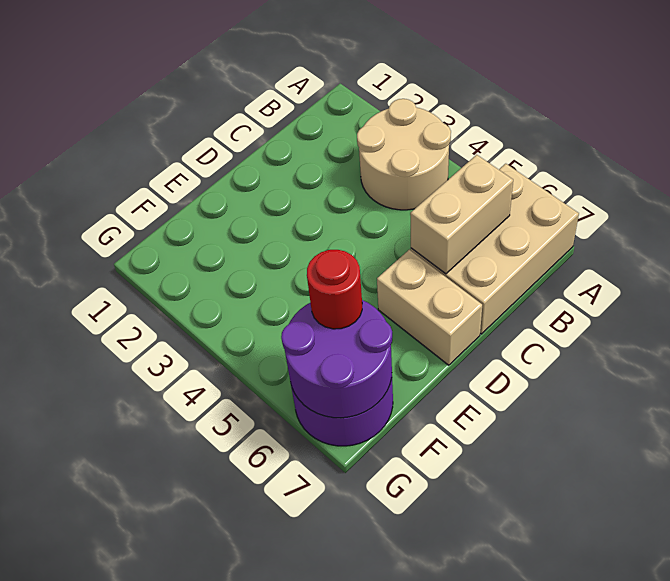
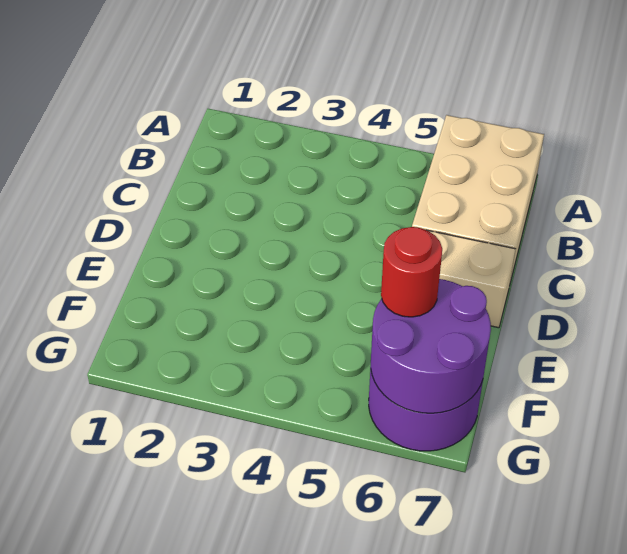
tan 2x2 round brick [357,99,451,210] -> none
tan 1x2 brick [410,155,513,274] -> none

